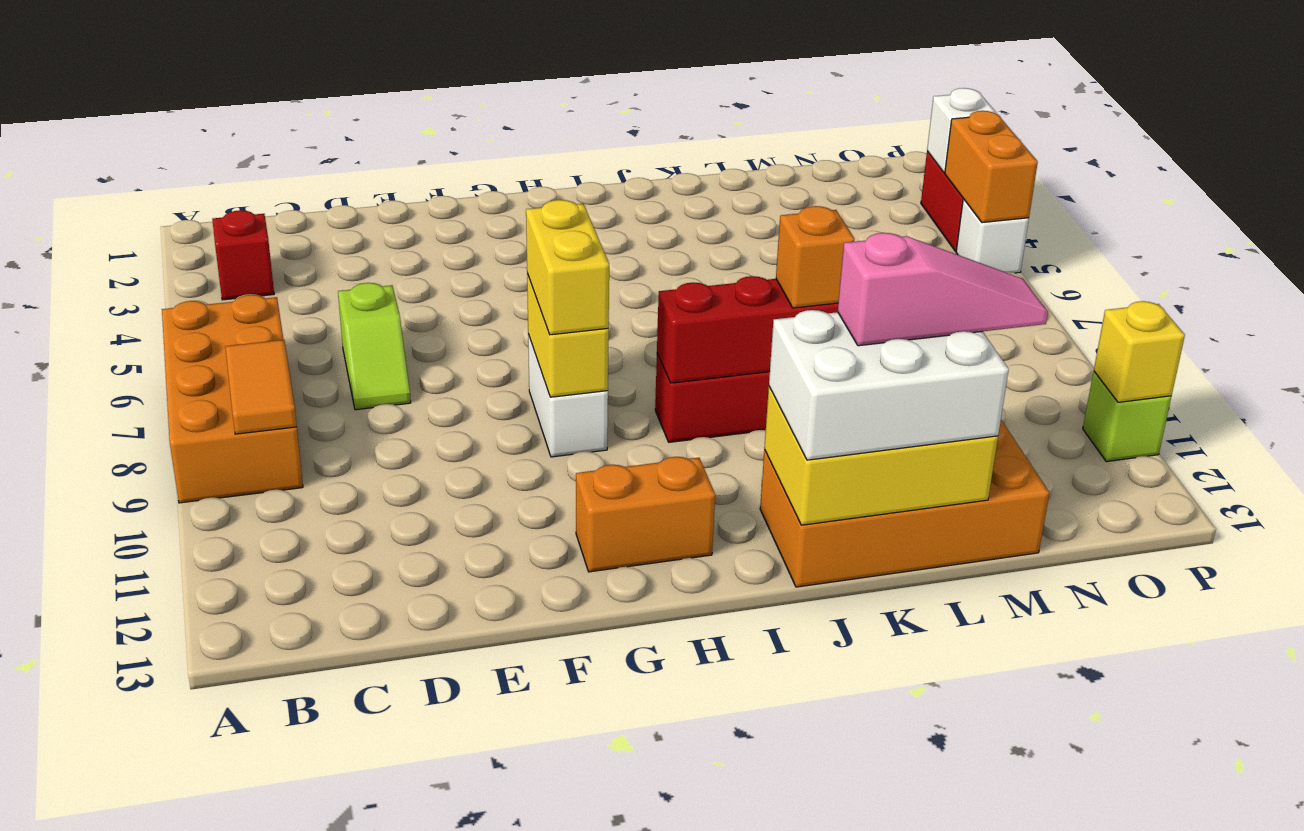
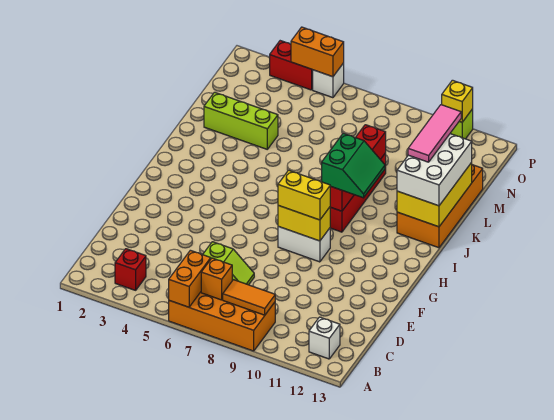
orange 1x2 brick [576,457,715,572] -> orange 1x2 brick moved to [169,250,211,307]
none -> green 2x2 slope [322,133,385,198]
orange 1x1 brick [776,206,854,308] -> orange 1x1 brick moved to [201,258,232,300]
pink 1x3 slope [838,233,1048,346] -> pink 1x3 tile [408,105,461,162]
none -> lime 1x3 brick [204,92,278,149]
white 1x1 brick [927,88,997,173] -> white 1x1 brick moved to [309,317,340,359]

